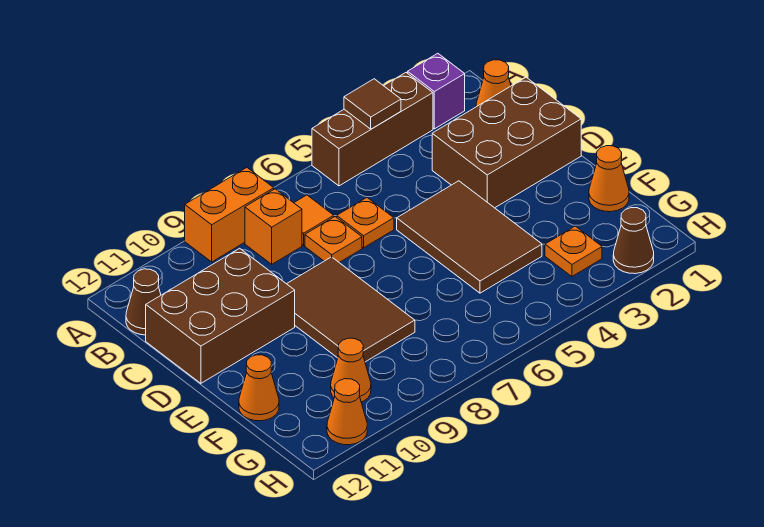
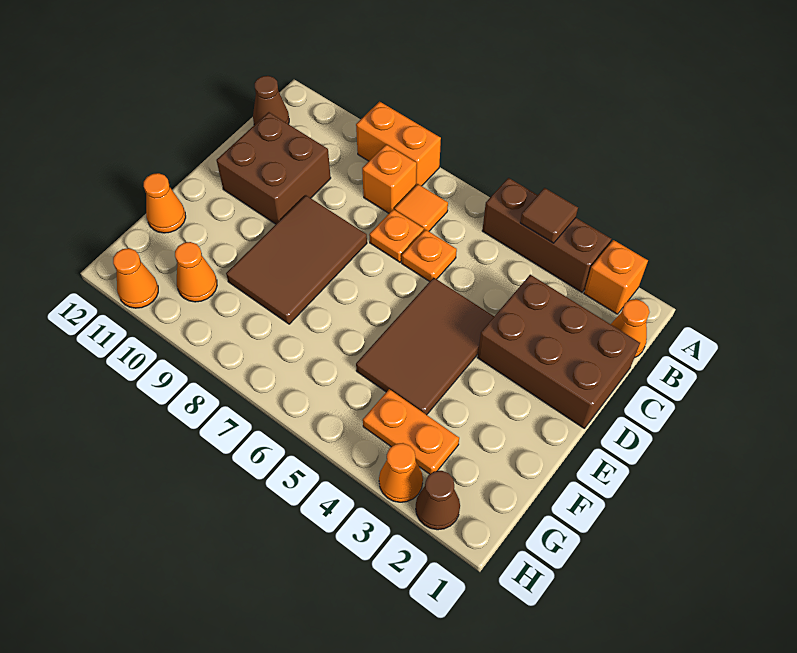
purple 1x1 brick [408,53,465,129] -> orange 1x1 brick [584,240,648,314]
brown 2x3 brick [146,248,295,383] -> brown 2x2 brick [216,112,331,224]
orange 1x1 cone [589,146,629,212] -> orange 1x1 cone moved to [379,443,423,502]
orange 1x1 plate [545,226,602,277] -> orange 1x2 plate [363,389,459,474]

